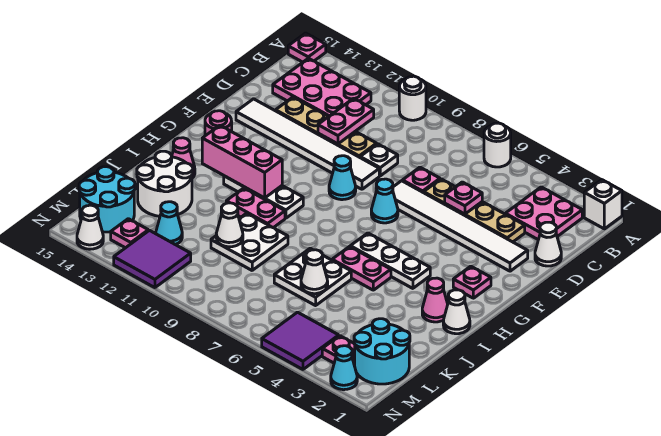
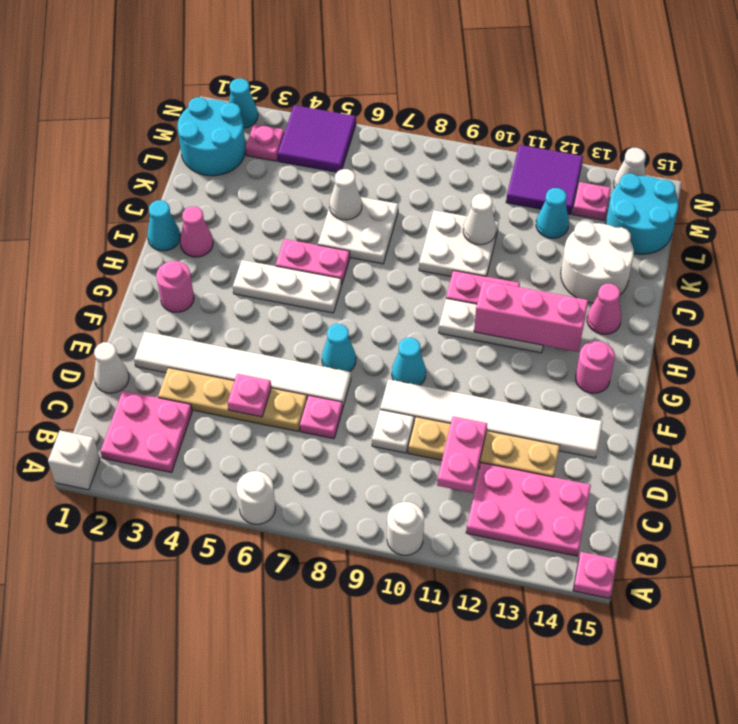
pink 1x1 plate [453,266,491,298] -> pink 1x1 round brick [156,261,194,312]
white 1x1 cone [443,290,470,334] -> cyan 1x1 cone [147,200,180,251]

